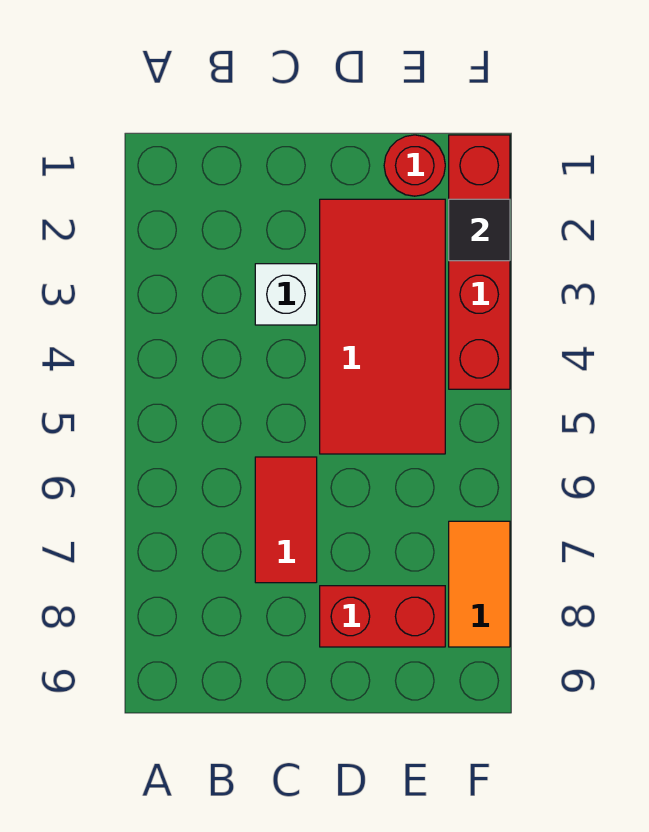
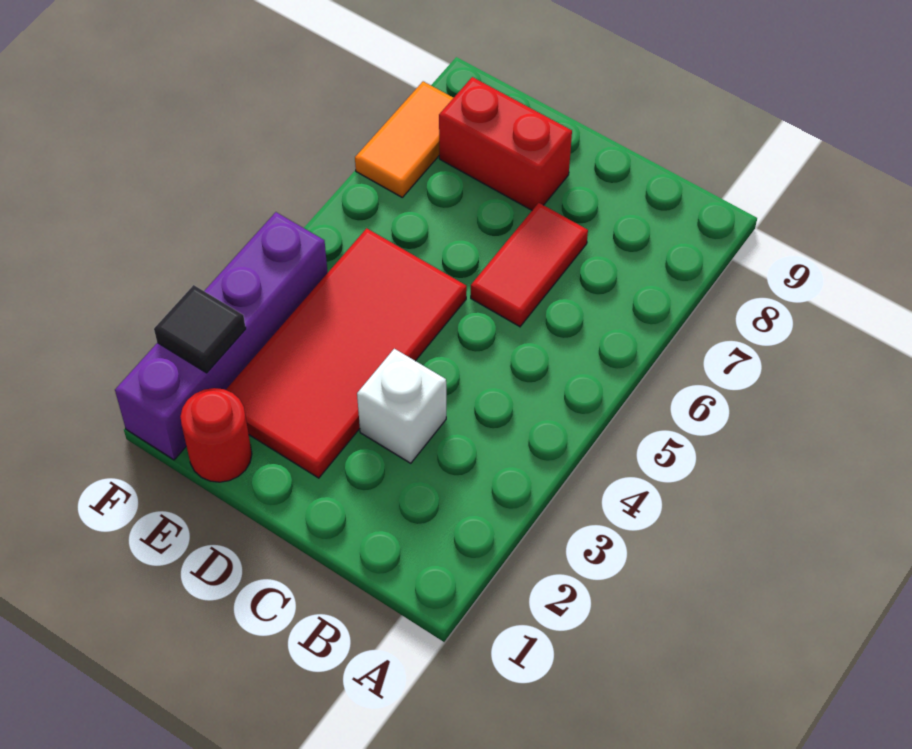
red 1x4 brick [449,135,510,389] -> purple 1x4 brick [115,212,328,460]

